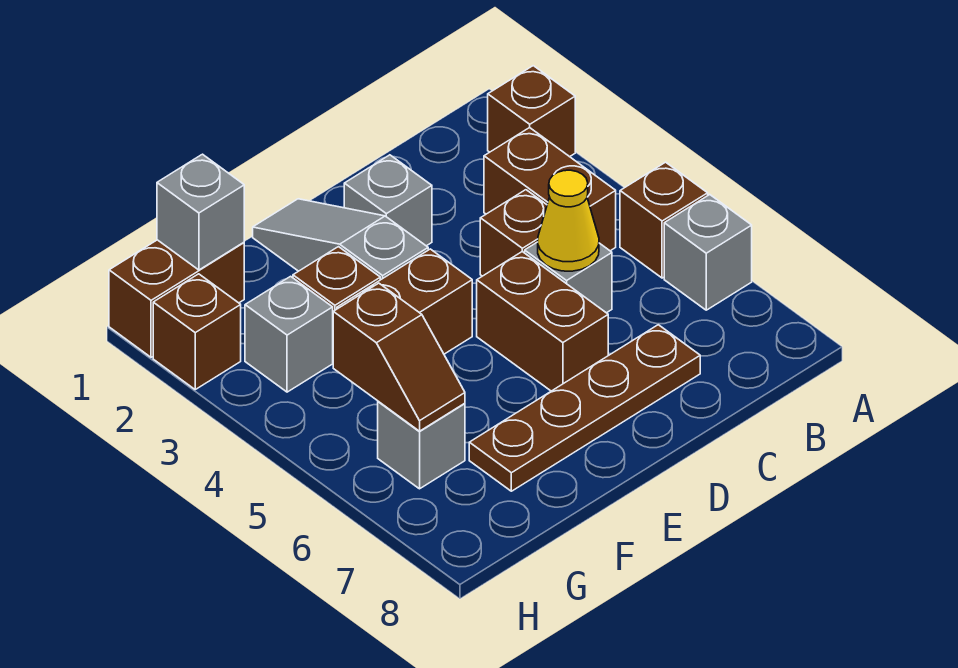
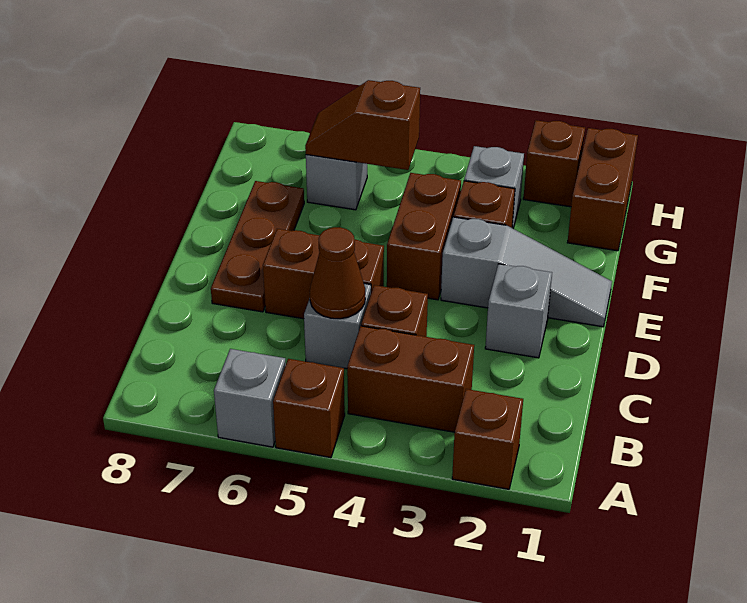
yellow 1x1 cone [538,170,599,271] -> brown 1x1 cone [310,227,365,319]
brown 1x4 plate [469,325,700,491] -> brown 1x3 plate [211,181,304,312]
grey 1x1 brick [157,154,244,270] -> none

